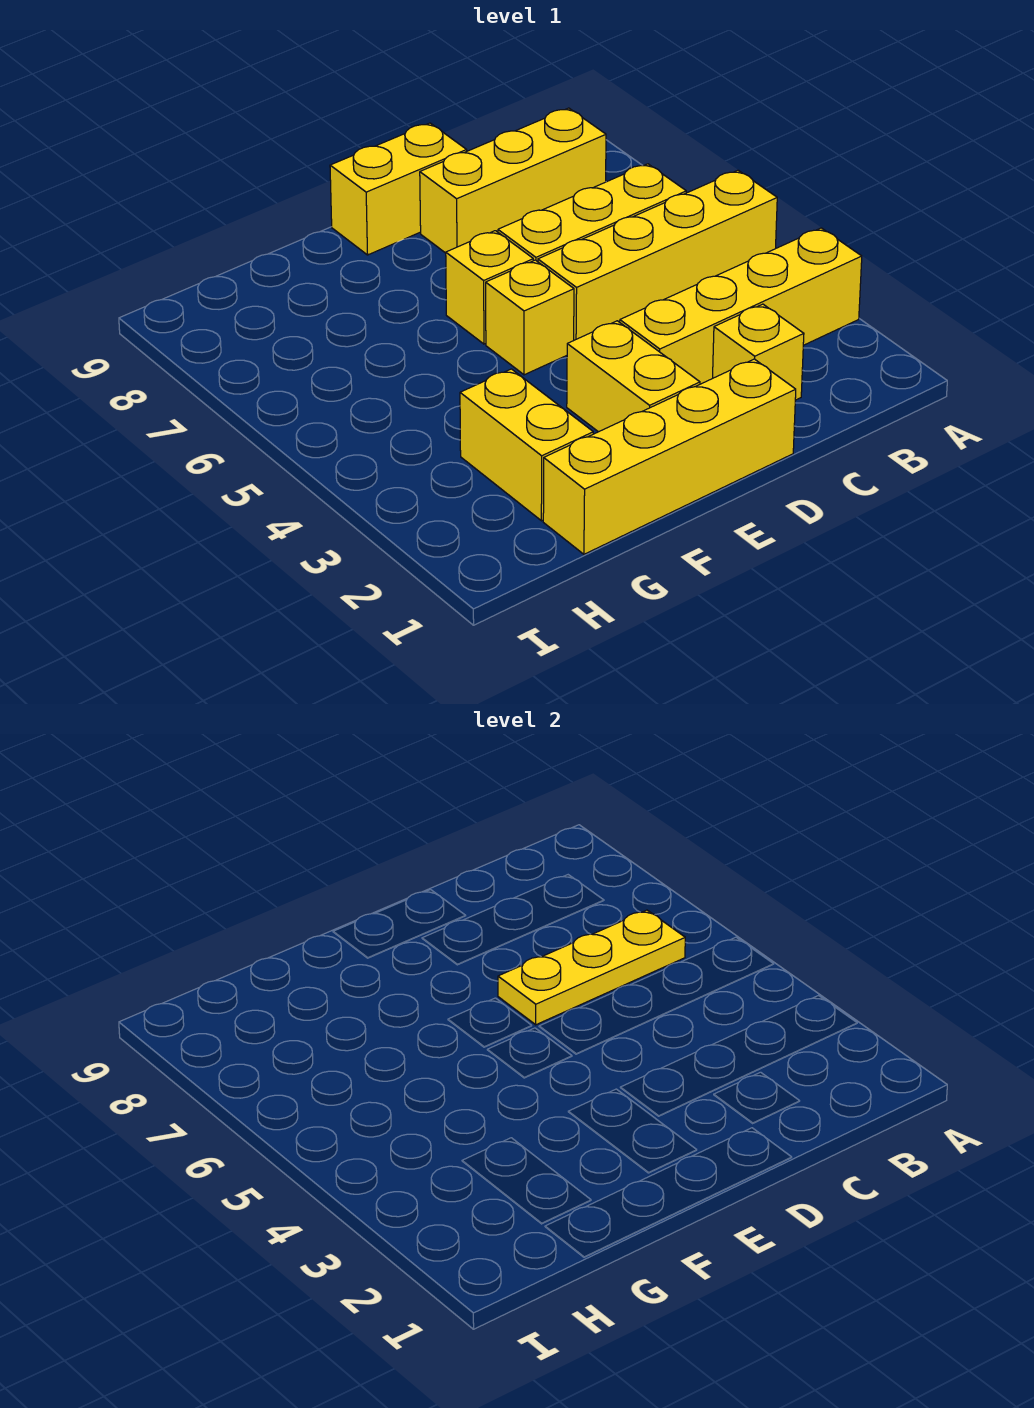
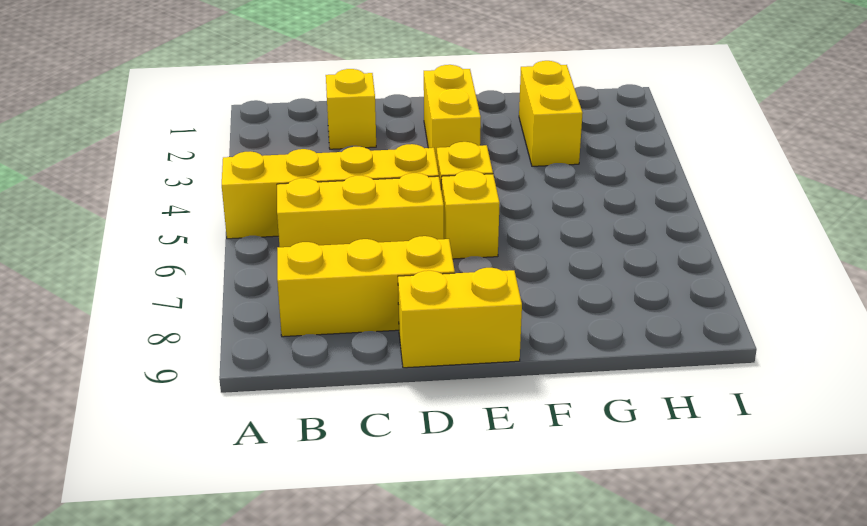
yellow 1x4 brick [620,228,862,384] -> none
yellow 1x3 plate [498,910,685,1025] -> none
yellow 1x4 brick [543,359,796,554] -> none

